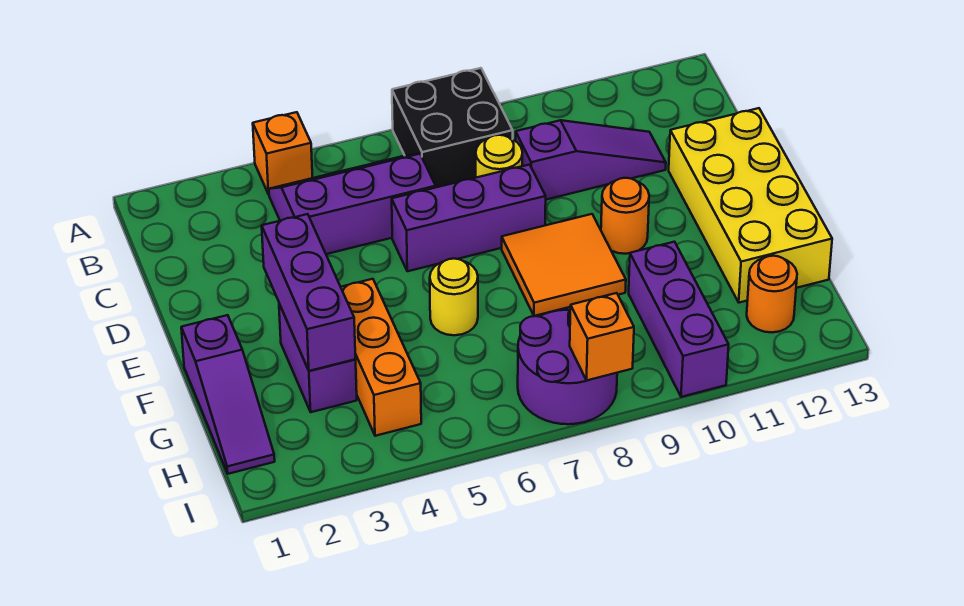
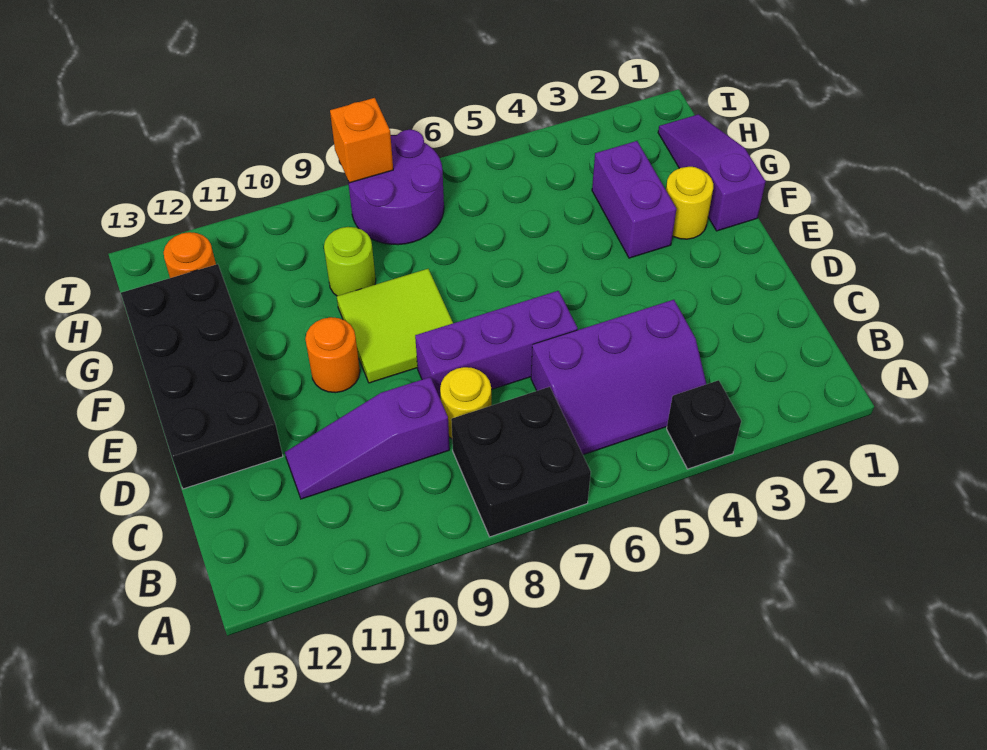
orange 1x1 brick [253,112,313,194] -> black 1x1 brick [667,380,741,469]
yellow 2x4 brick [669,108,832,303] -> black 2x4 brick [121,264,283,489]
purple 1x3 brick [262,214,356,371] -> none
orange 2x2 tile [502,214,626,316] -> lime 2x2 tile [337,269,453,383]
orange 1x3 brick [341,279,421,436] -> none
yellow 1x1 round brick [430,259,478,335] -> yellow 1x1 round brick moved to [666,167,713,239]
none -> lime 1x1 round brick [324,227,376,296]
purple 1x3 brick [629,242,729,397] -> none

